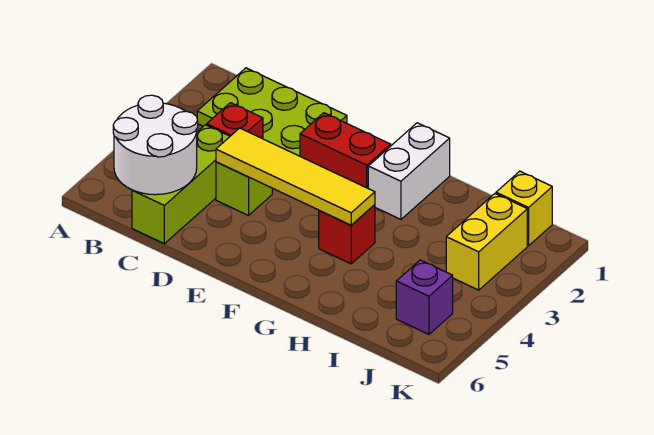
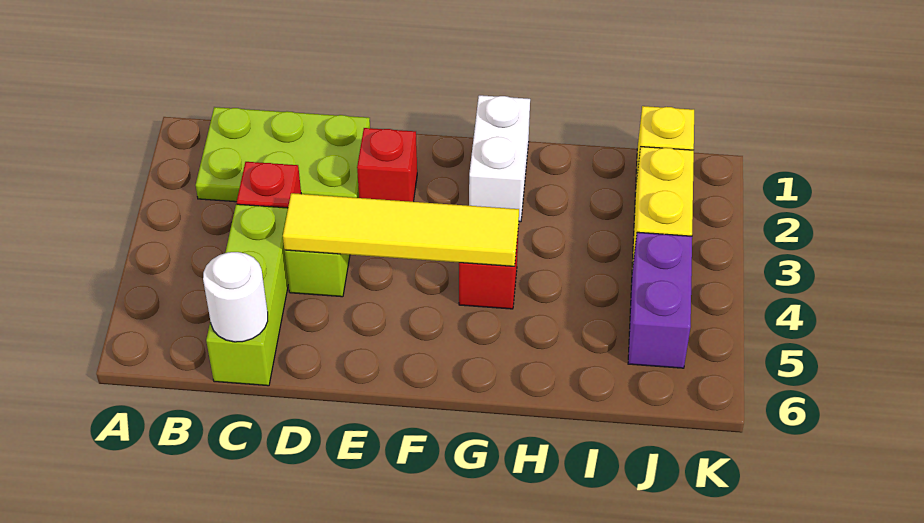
white 2x2 round brick [113,95,198,195] -> white 1x1 round brick [203,252,268,342]
red 1x2 brick [300,113,391,188] -> red 1x1 brick [357,128,417,202]
purple 1x1 brick [396,260,453,334] -> purple 1x2 brick [628,232,692,368]

